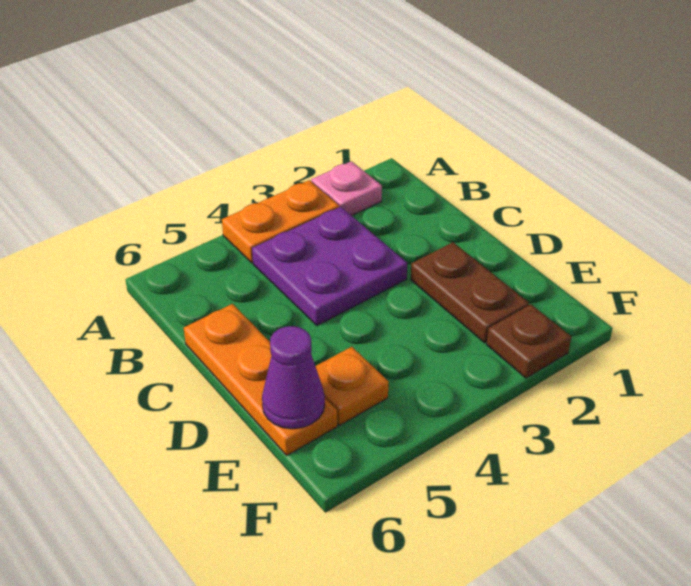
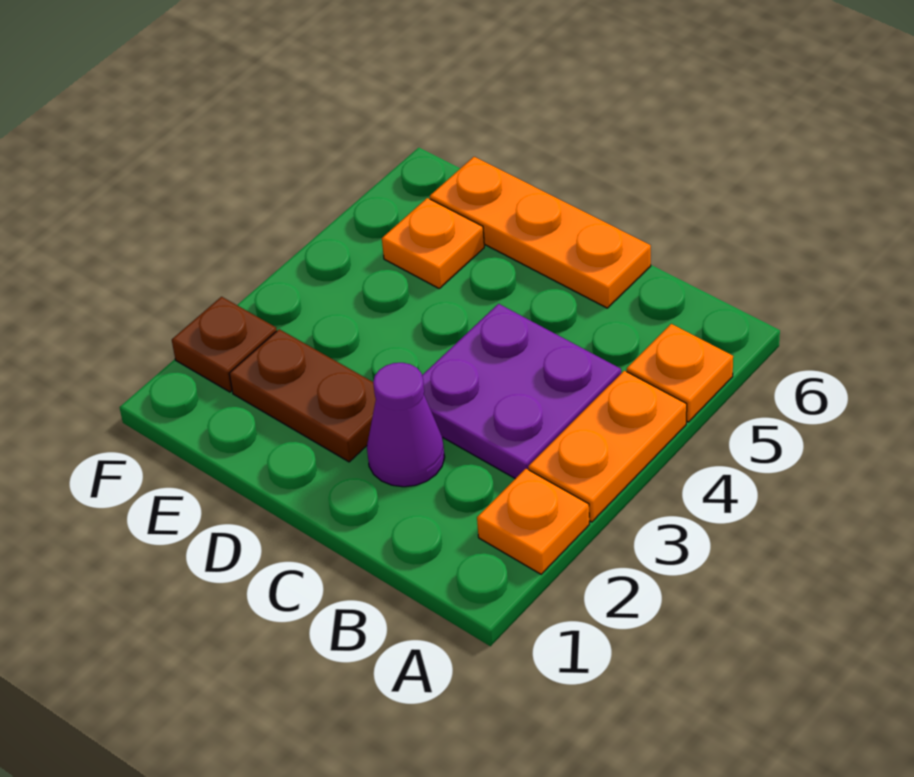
pink 1x1 plate [311,161,382,216] -> orange 1x1 plate [477,469,589,574]
none -> orange 1x1 plate [627,324,733,422]
purple 1x1 cone [262,326,325,429] -> purple 1x1 cone moved to [367,363,445,487]

